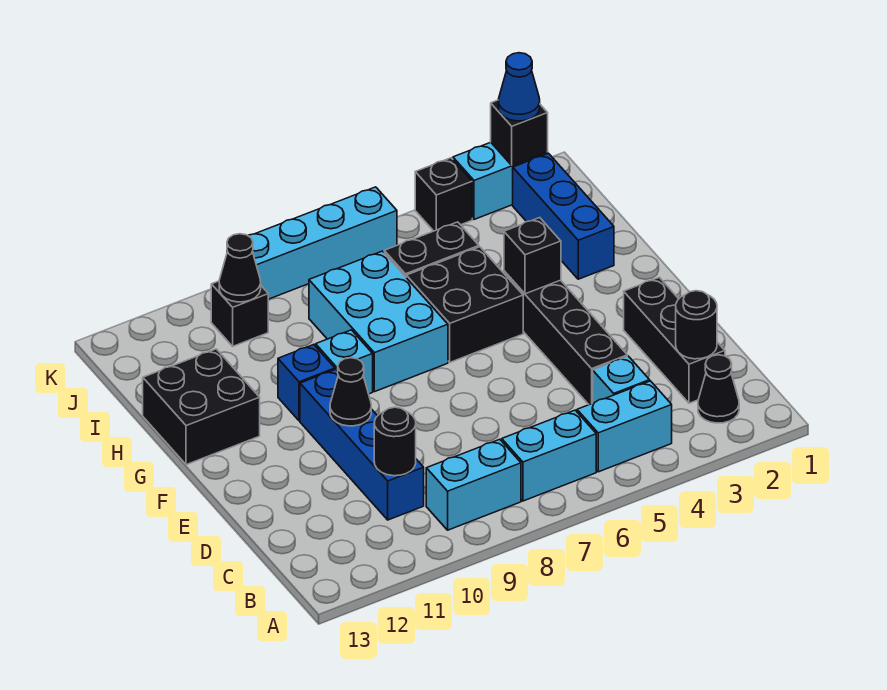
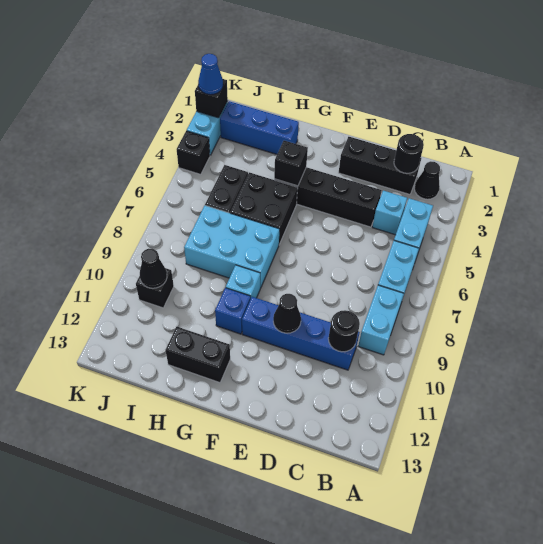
black 2x2 brick [143,349,260,465] -> black 1x2 brick [166,327,230,383]
cyan 1x4 brick [248,187,397,299] -> none

